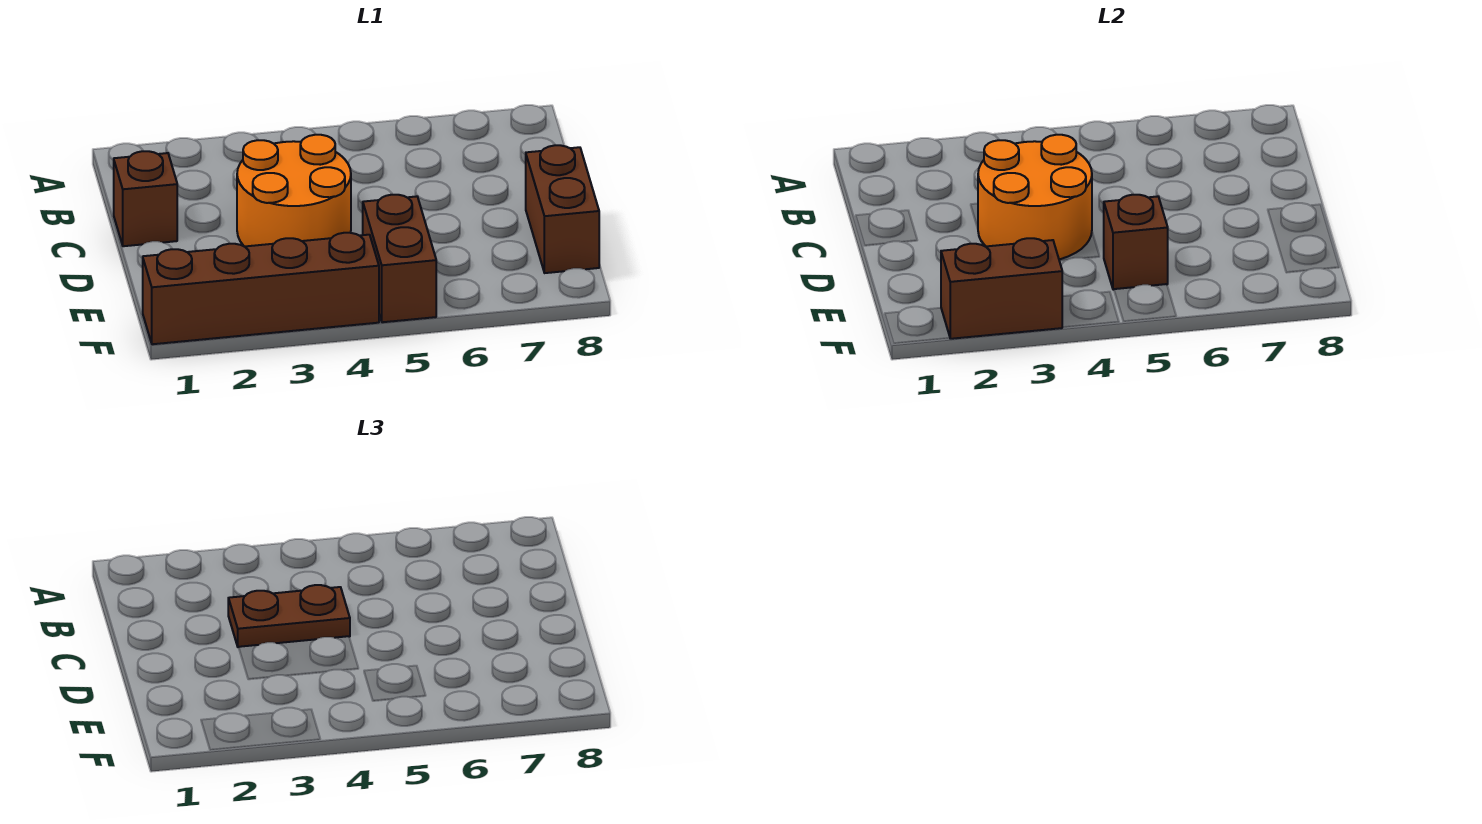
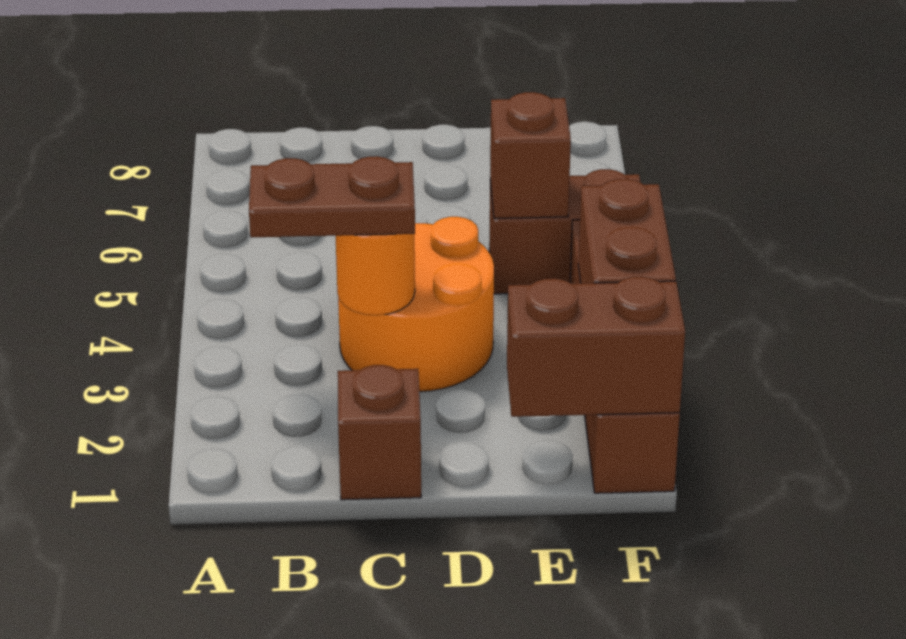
orange 2x2 round brick [978,135,1092,259] -> orange 1x1 round brick [336,234,415,316]
brown 1x2 plate [228,585,350,647] -> brown 1x2 plate turned to [249,156,415,237]
brown 1x2 brick [526,145,599,273] -> brown 1x2 brick moved to [507,277,685,417]

